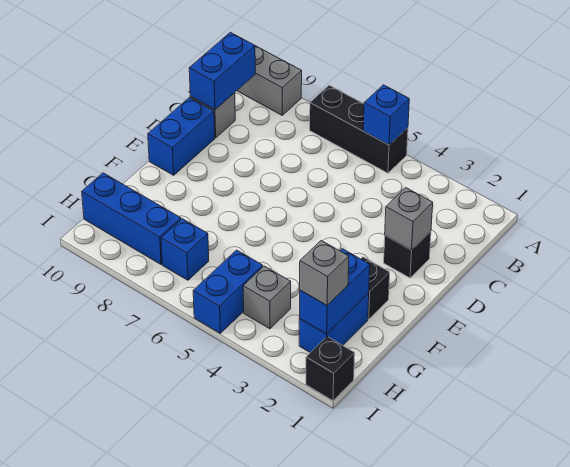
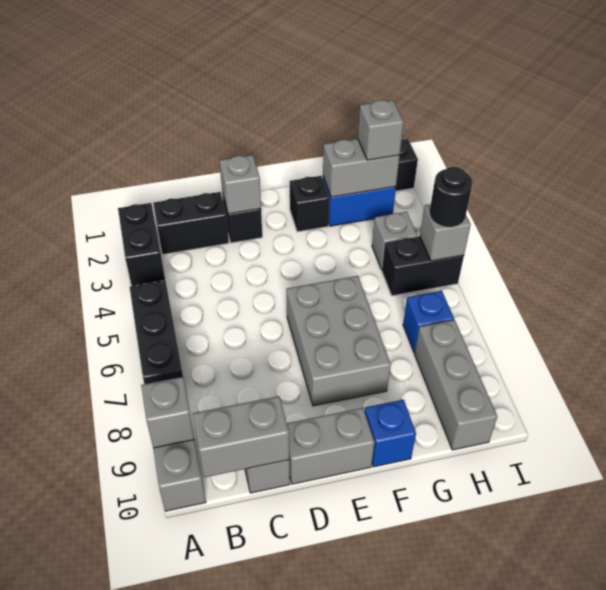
none -> black 1x2 brick [118,203,165,286]
blue 1x1 brick [363,85,409,145] -> blue 1x1 brick moved to [365,400,416,467]
none -> grey 1x1 brick [141,377,195,448]
none -> black 1x2 brick [153,192,229,254]
blue 1x2 brick [189,32,255,110] -> grey 1x2 brick [192,396,290,477]
blue 1x2 brick [148,98,215,175] -> grey 1x2 brick [287,408,375,484]
none -> grey 2x3 brick [286,276,391,406]
blue 1x2 brick [299,249,370,334] -> grey 1x2 brick [323,139,400,197]
blue 1x2 brick [193,250,263,333] -> black 1x2 brick [382,236,464,296]
blue 1x3 brick [82,173,181,264] -> grey 1x3 brick [415,320,497,450]
none -> grey 1x1 brick [420,204,471,261]
none -> black 1x1 round brick [429,167,473,227]

